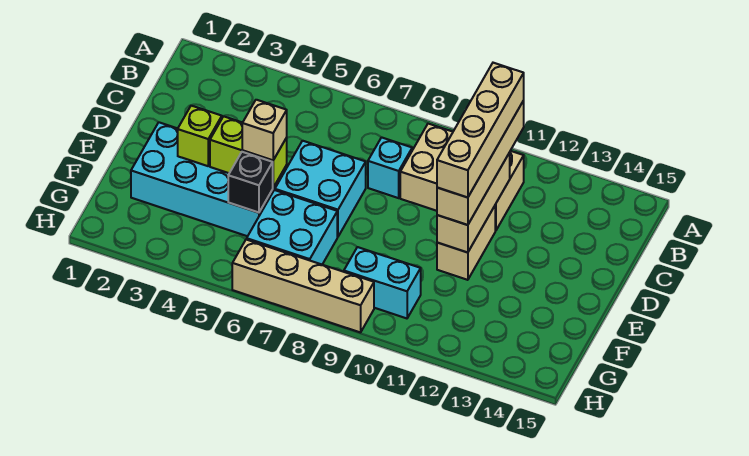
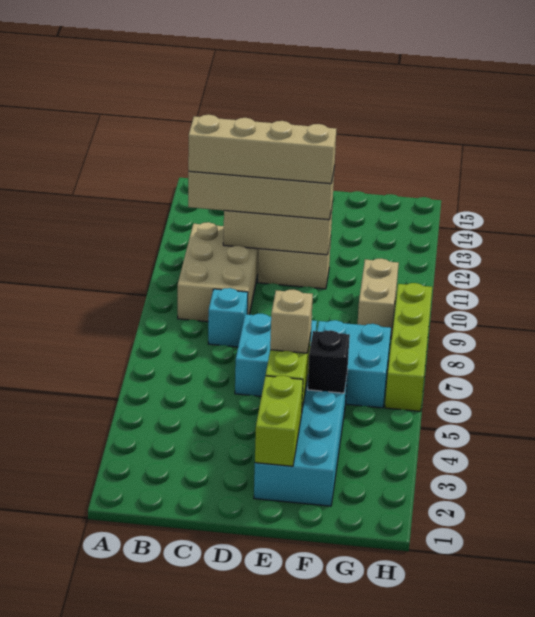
lime 1x1 brick [178,106,222,166] -> lime 1x2 brick [255,376,303,466]
cyan 1x2 brick [344,247,421,318] -> tan 1x2 brick [358,259,399,338]
tan 1x4 brick [232,239,374,332] -> lime 1x4 brick [385,283,432,411]

